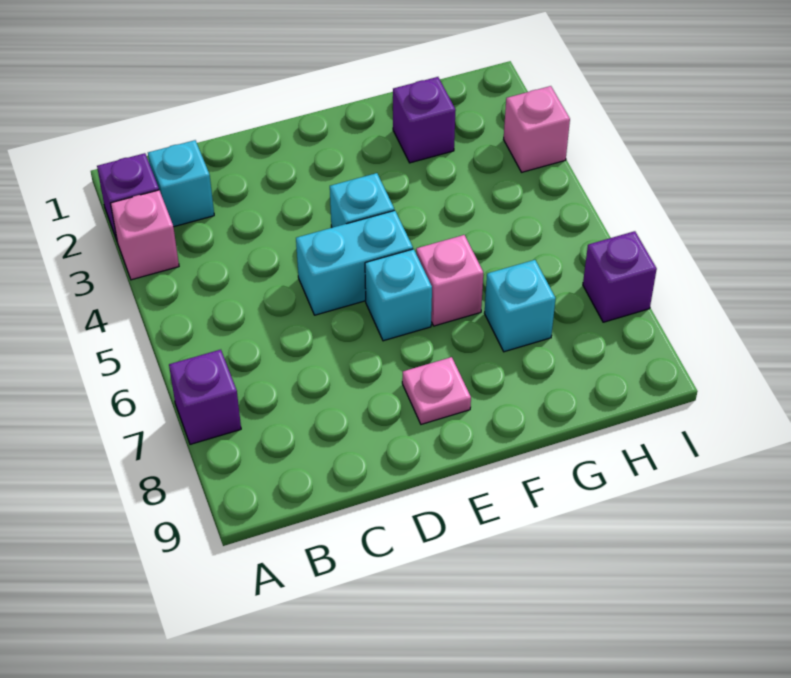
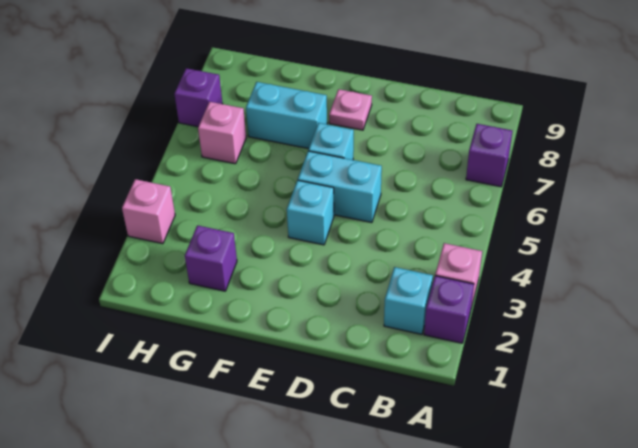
pink 1x1 brick [416,235,483,326] -> pink 1x1 brick moved to [198,102,246,164]
cyan 1x1 brick [484,260,556,352] -> cyan 1x2 brick [246,82,327,149]

